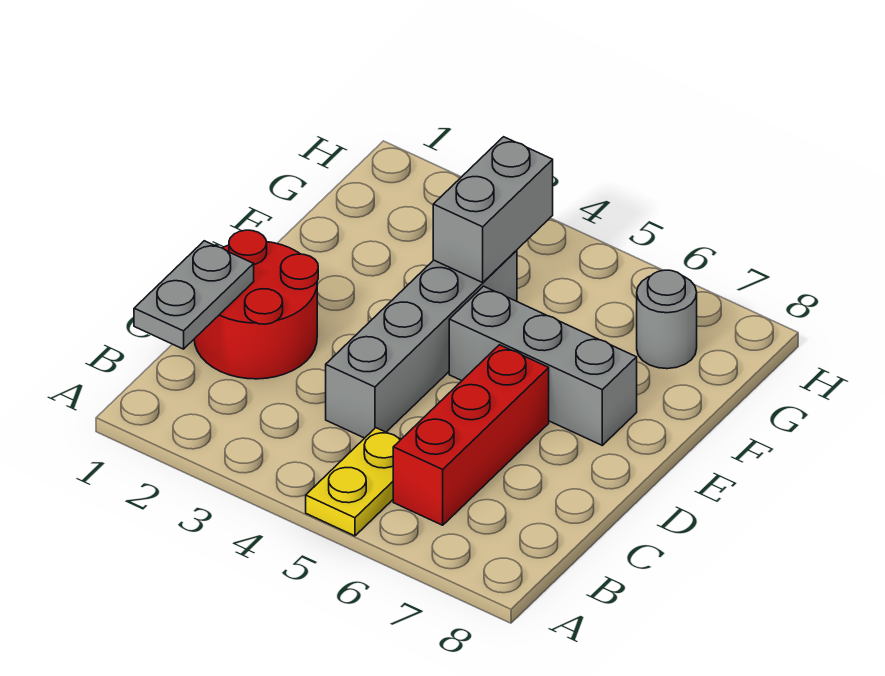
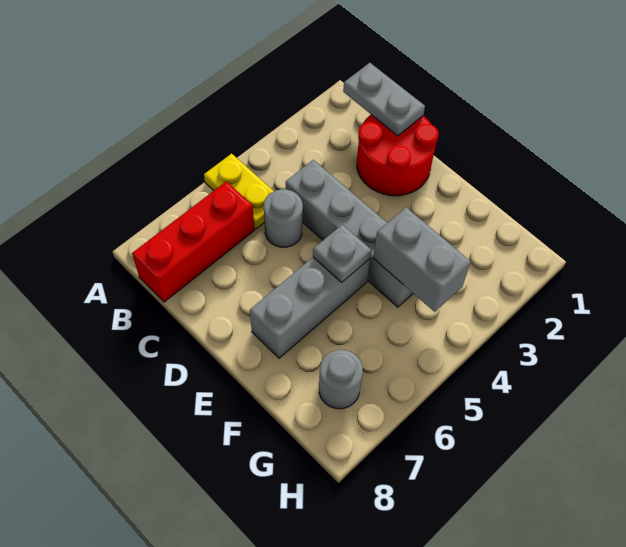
red 1x3 brick [393,345,549,525] -> red 1x3 brick turned to [132,181,254,302]
none -> grey 1x1 round brick [264,189,303,247]
none -> grey 1x1 plate [313,225,371,283]

